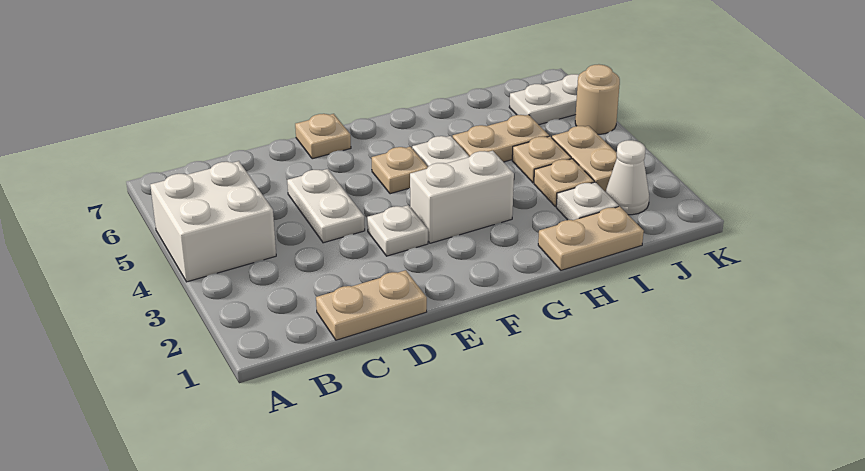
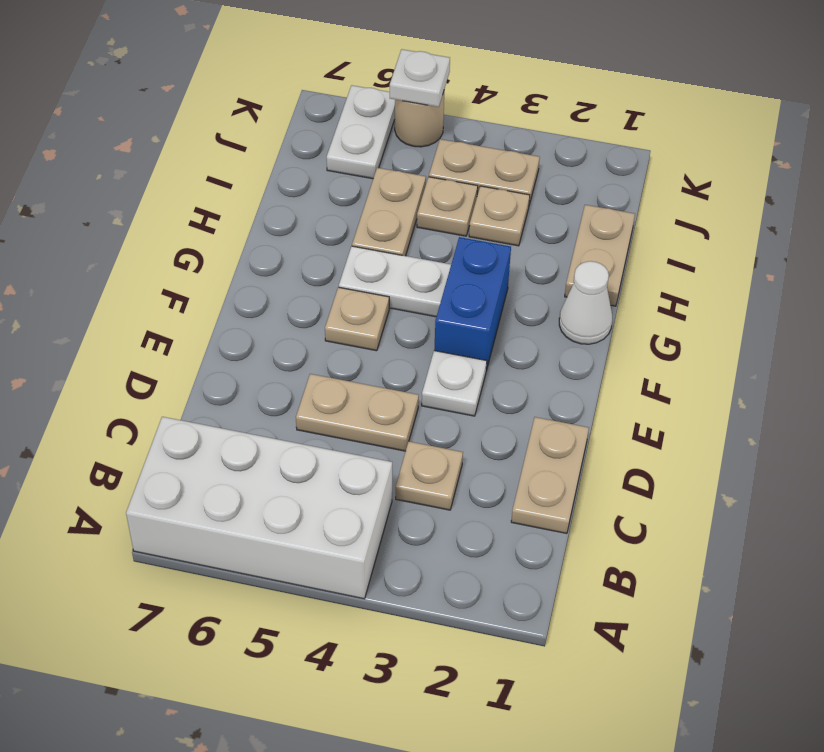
white 2x2 brick [150,161,276,282] -> white 2x4 brick [126,417,392,599]
white 1x2 plate [287,169,365,243] -> tan 1x2 plate [296,374,419,451]
tan 1x1 plate [295,114,351,159] -> tan 1x1 plate moved to [396,442,463,510]
white 1x2 brick [410,151,514,243] -> blue 1x2 brick [434,237,511,371]
white 1x1 plate [556,182,619,220] -> white 1x1 plate moved to [390,49,450,107]
white 1x1 cone [605,140,649,215] -> white 1x1 cone moved to [559,261,612,344]

